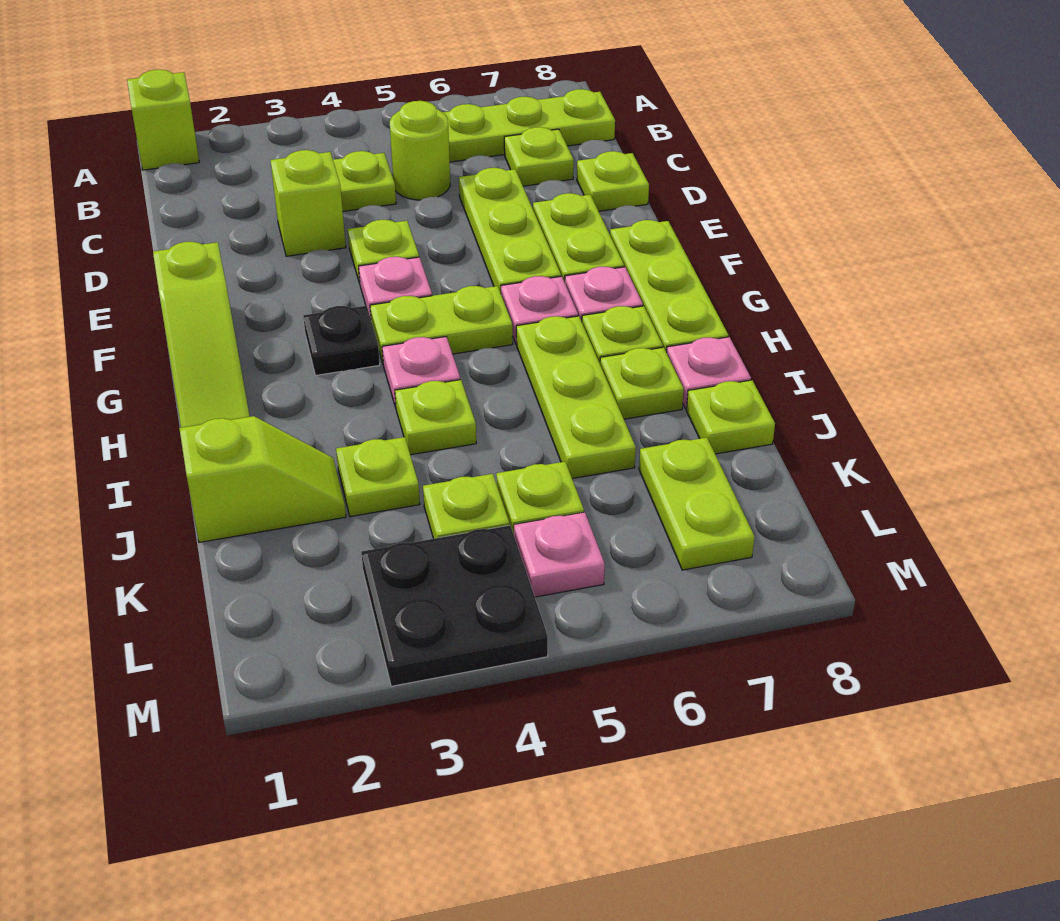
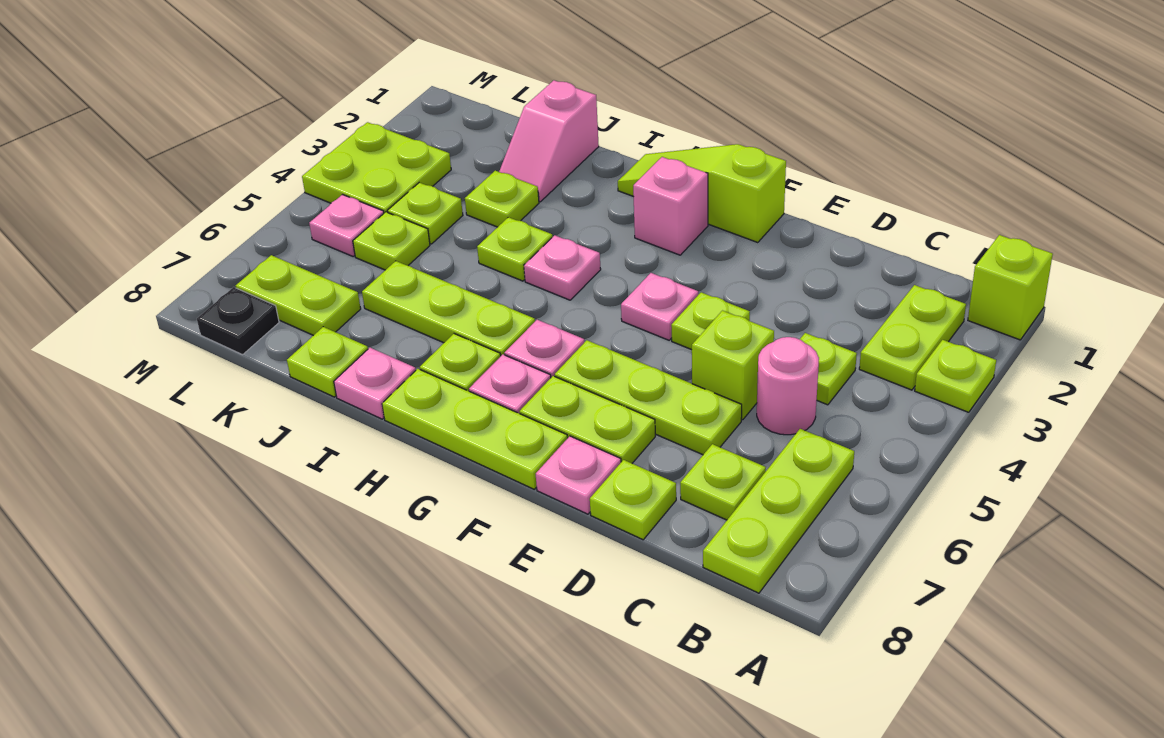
lime 1x1 round brick [390,101,450,200] -> pink 1x1 round brick [757,337,819,435]
lime 1x1 brick [271,150,346,256] -> lime 1x1 brick moved to [692,311,774,420]
none -> pink 1x1 plate [536,436,621,514]
none -> pink 1x1 brick [633,157,708,255]
black 1x1 plate [303,306,380,375] -> black 1x1 plate moved to [197,287,279,355]
lime 1x2 plate [370,286,513,363] -> lime 1x2 plate moved to [859,285,966,390]
lime 1x1 plate [600,347,684,419] -> lime 1x1 plate moved to [915,340,996,412]
lime 1x2 slope [179,416,346,542] -> pink 1x2 slope [499,80,599,202]
black 2x2 plate [361,525,548,686] -> lime 2x2 plate [302,122,451,213]

